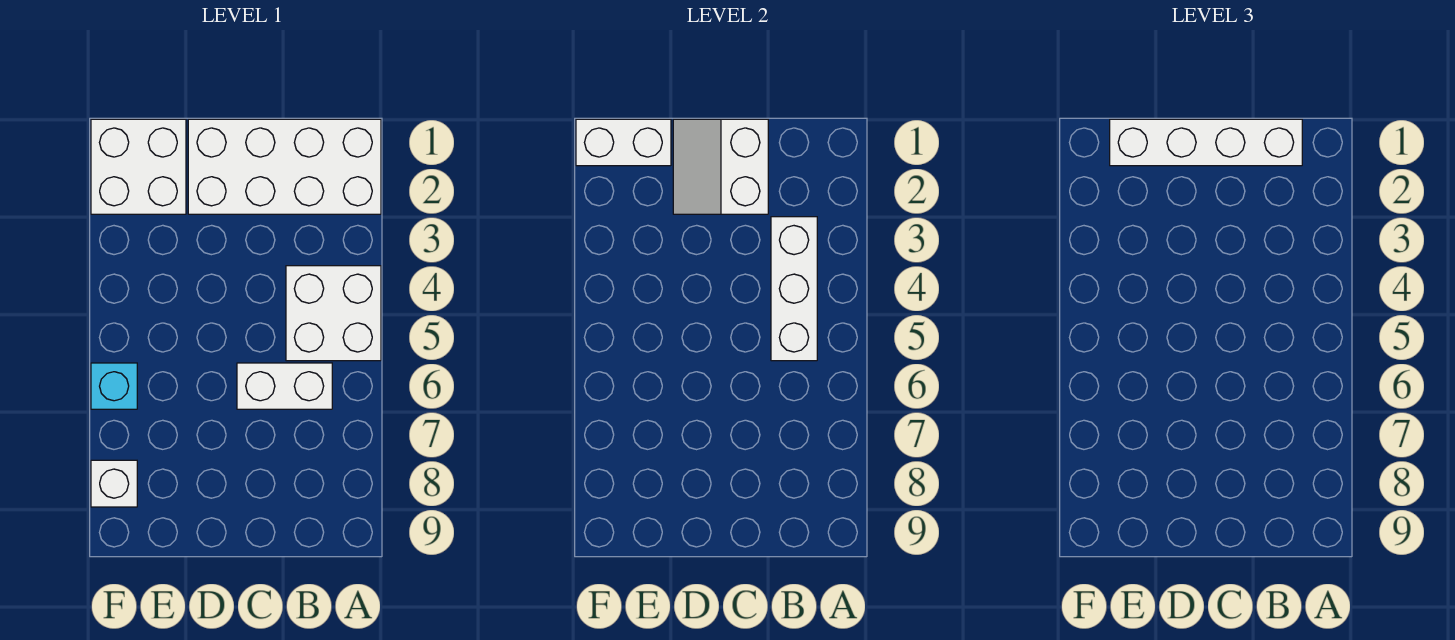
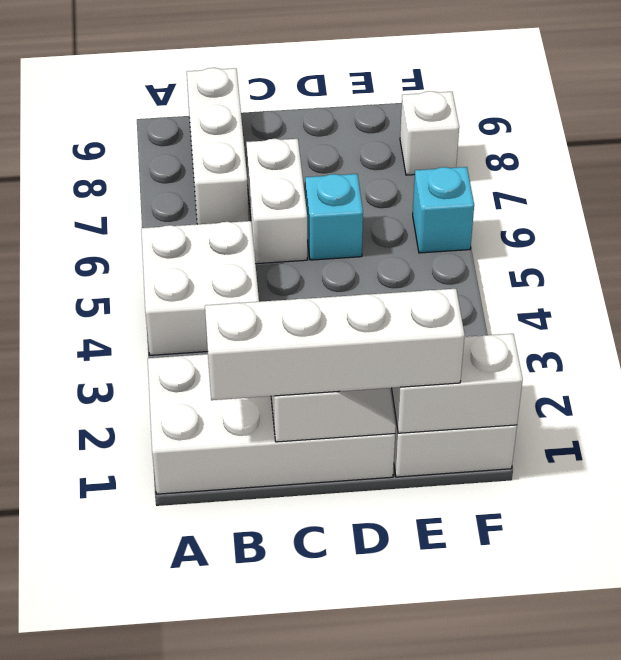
white 1x3 brick [771,217,817,361] -> white 1x3 brick moved to [187,68,249,224]
white 1x2 brick [237,363,332,409] -> white 1x2 brick turned to [246,139,307,264]
none -> cyan 1x1 brick [305,174,363,260]

